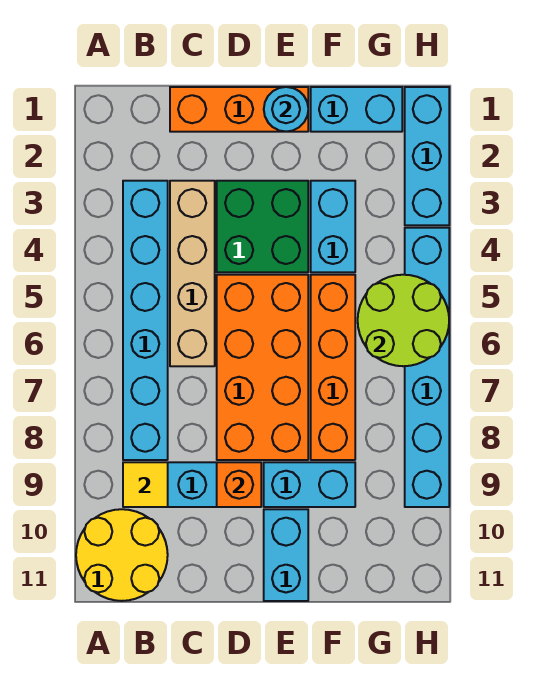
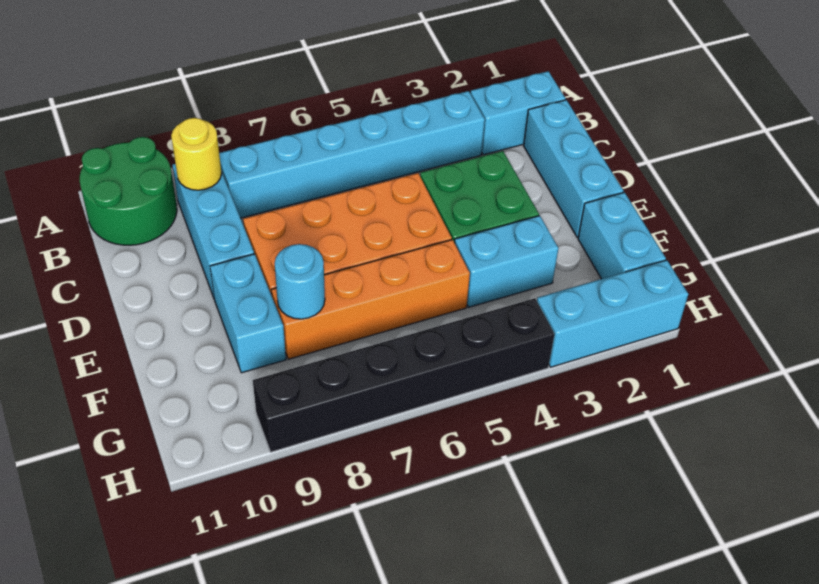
yellow 2x2 round brick [76,509,168,601] -> green 2x2 round brick [80,137,177,245]
yellow 1x1 tile [123,462,168,507] -> yellow 1x1 round brick [171,118,222,190]
orange 1x3 brick [170,87,308,132] -> cyan 1x3 brick [524,100,623,237]
tan 1x4 brick [170,181,215,366] -> none
orange 1x1 brick [217,462,261,507] -> none
cyan 1x1 round brick [264,87,308,132] -> cyan 1x1 round brick moved to [275,244,325,319]
cyan 1x2 brick [264,509,308,601] -> cyan 1x2 brick moved to [470,71,566,155]
lime 2x2 round brick [358,275,449,366] -> none
cyan 1x6 brick [405,228,449,507] -> black 1x6 brick [253,298,554,452]

